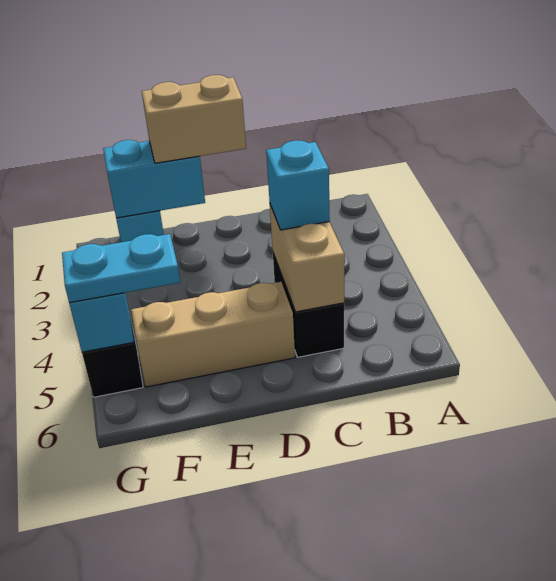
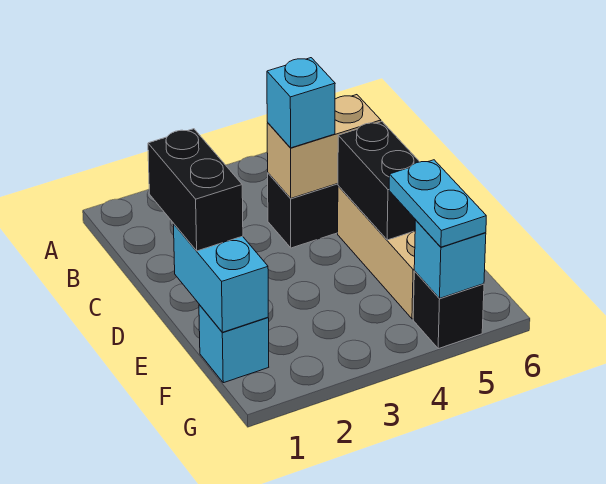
tan 1x2 brick [142,75,246,163] -> black 1x2 brick [148,129,243,251]
none -> black 1x2 brick [338,122,419,240]

